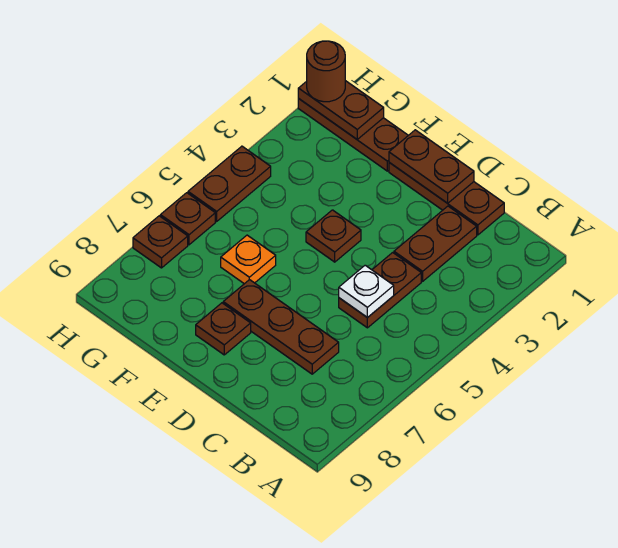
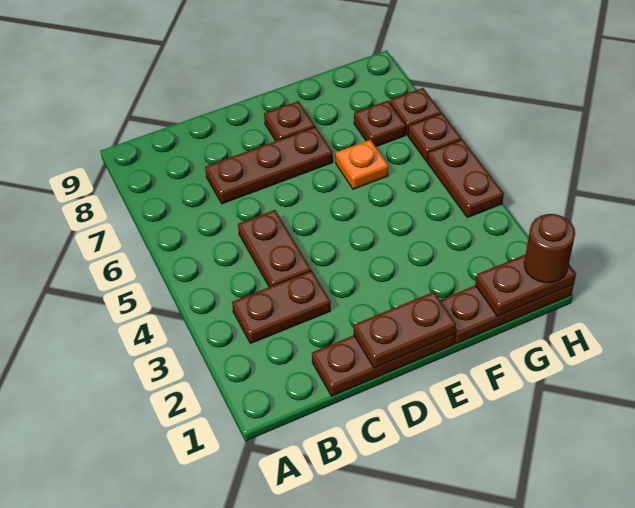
brown 1x2 plate [394,206,477,281] -> brown 1x2 plate turned to [232,271,331,344]
white 1x1 plate [339,265,394,318] -> none
brown 1x1 plate [306,210,361,262] -> brown 1x1 plate moved to [354,101,406,147]

